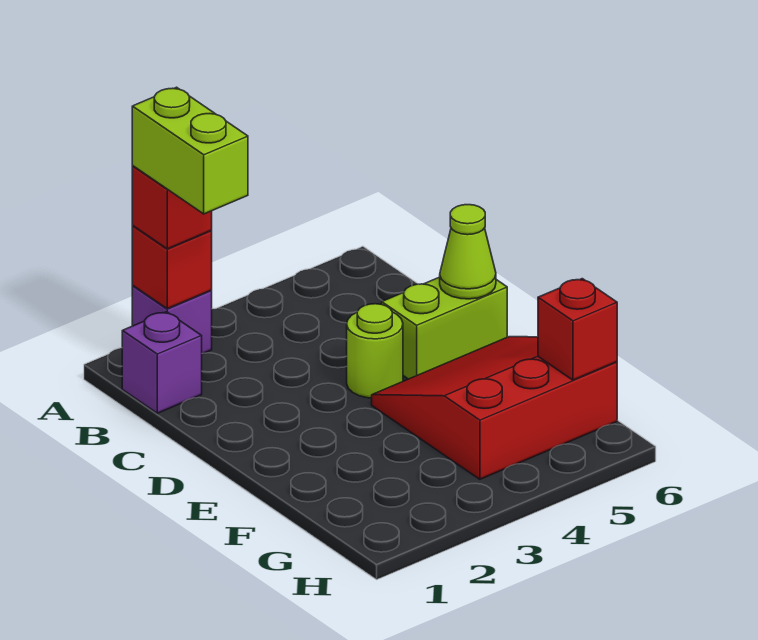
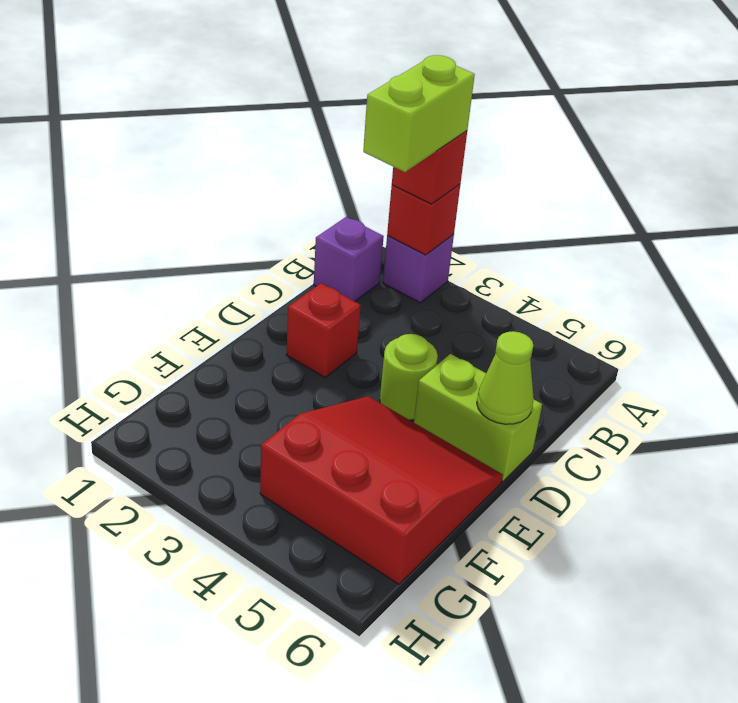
red 1x1 brick [538,279,617,380] -> red 1x1 brick moved to [287,283,361,377]

